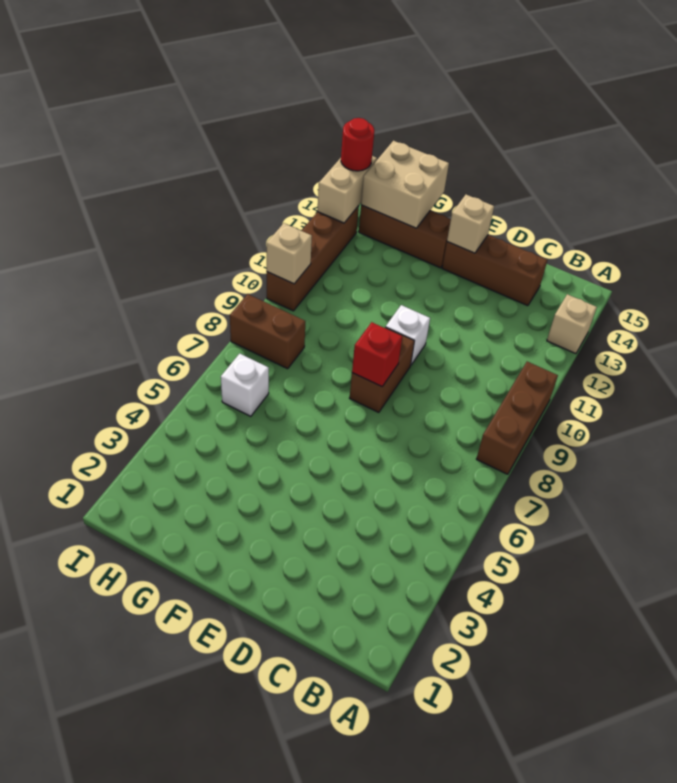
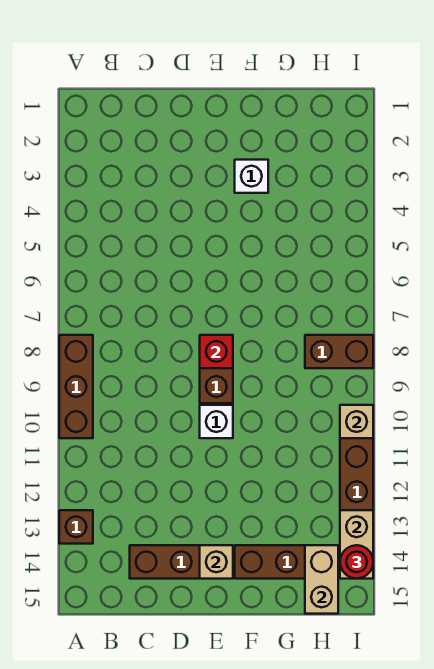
tan 1x1 brick [547,294,597,354] -> brown 1x1 brick [59,510,93,544]
tan 2x2 brick [361,141,449,228] -> tan 1x2 brick [305,545,338,614]
white 1x1 brick [221,354,269,416] -> white 1x1 brick moved to [235,160,268,193]

